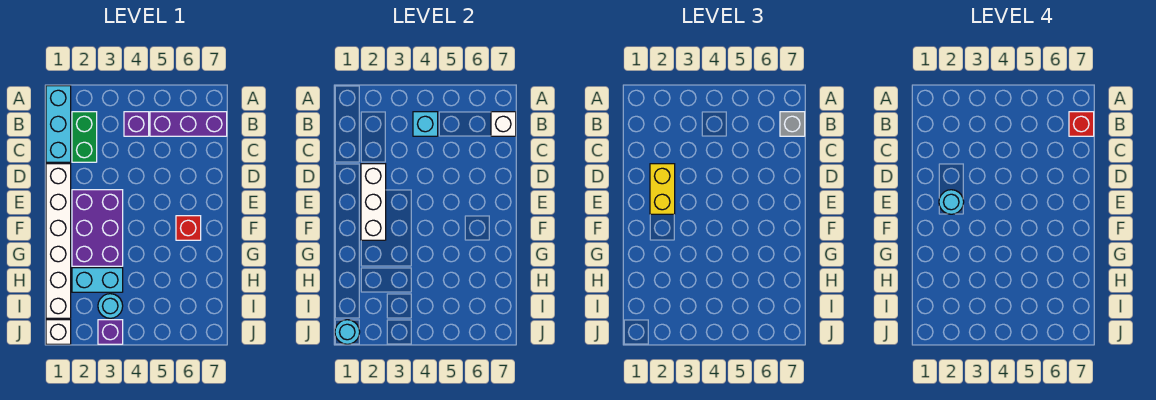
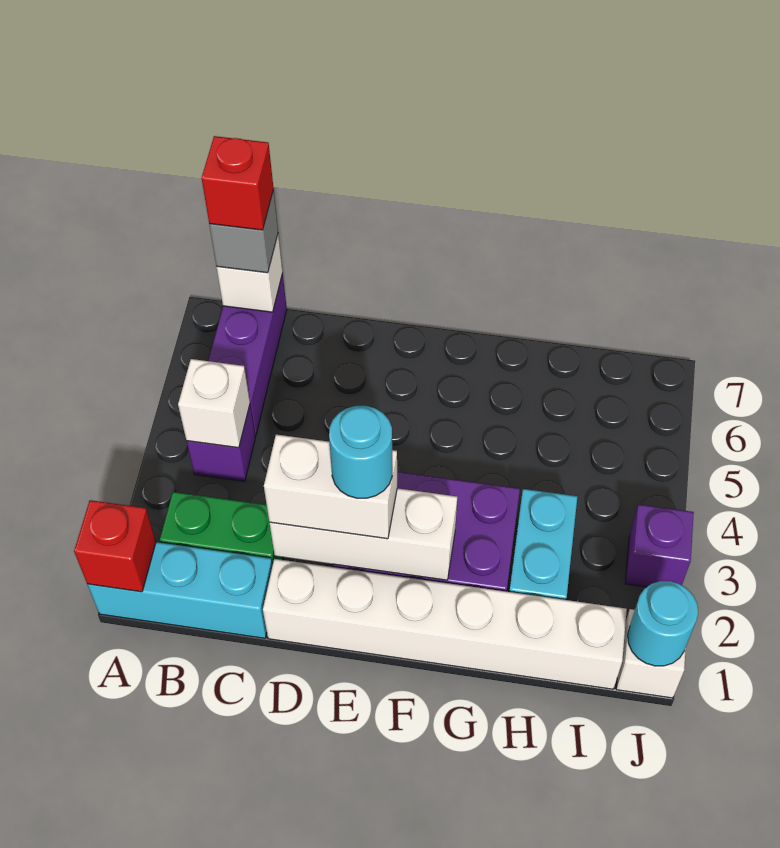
cyan 1x1 brick [413,112,438,136] -> white 1x1 brick [178,359,250,448]
yellow 1x2 brick [650,164,675,214] -> white 1x2 brick [264,435,397,539]
red 1x1 brick [176,216,201,240] -> red 1x1 brick moved to [74,500,156,592]
cyan 1x1 round brick [98,294,123,318] -> none

